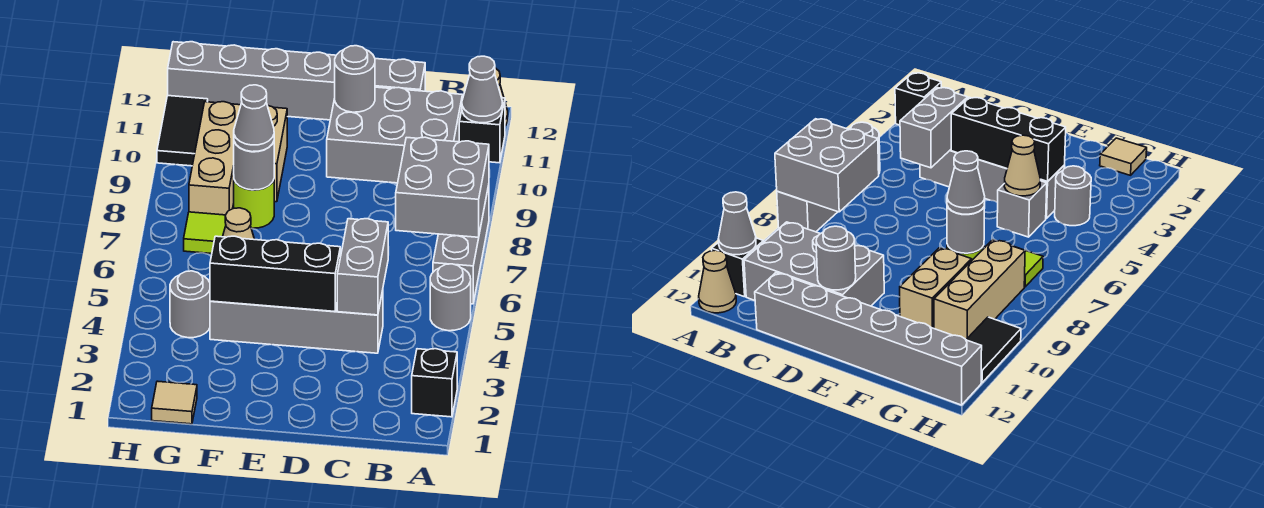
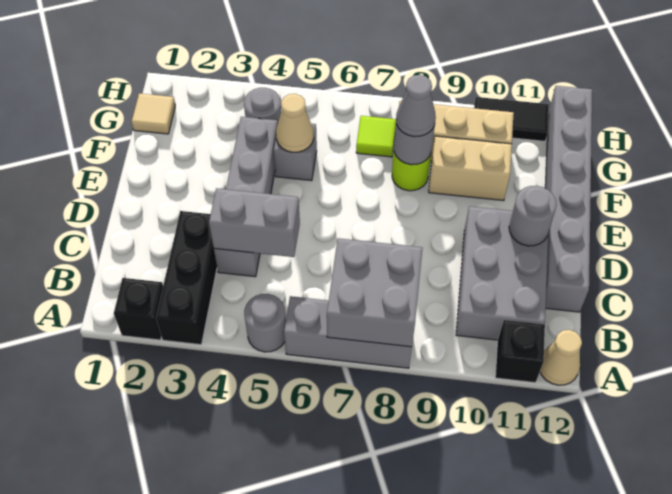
grey 1x1 cone [462,56,502,123] -> none
black 1x3 brick [210,236,340,311] -> black 1x3 brick moved to [156,211,217,345]

